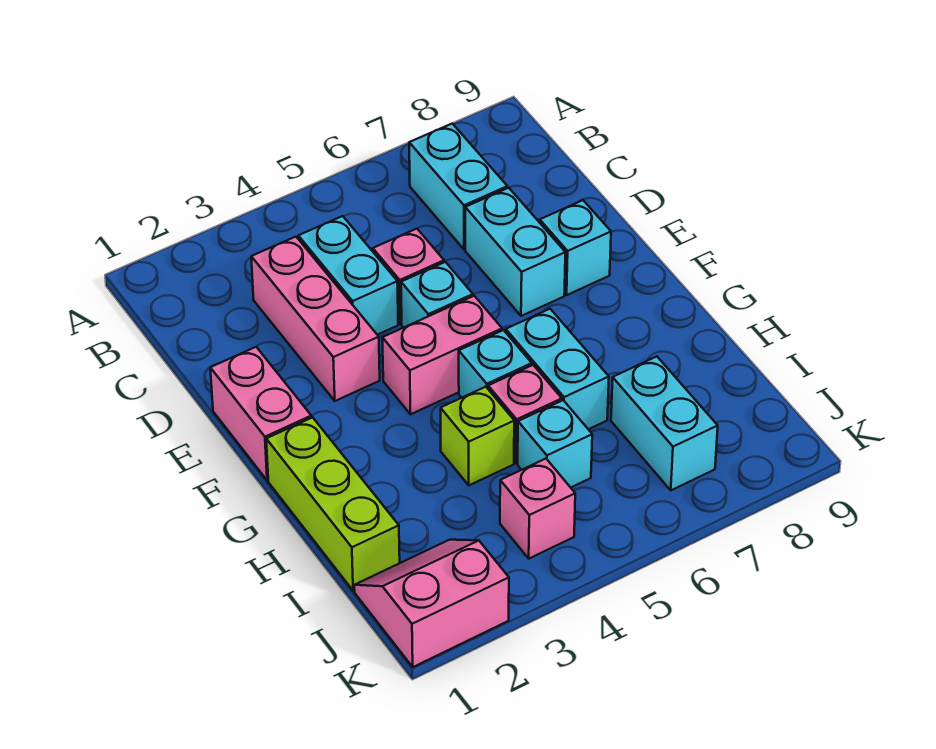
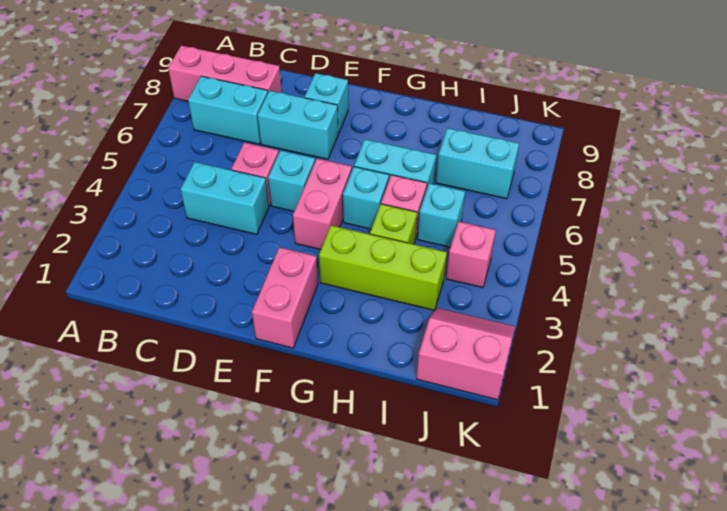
pink 1x3 brick [251,237,380,401] -> pink 1x3 brick moved to [168,46,282,101]
pink 1x2 brick [210,347,311,481] -> pink 1x2 brick turned to [252,247,318,348]
lime 1x3 brick [266,417,400,591] -> lime 1x3 brick moved to [319,225,447,310]
pink 2x2 slope [354,540,509,667] -> pink 2x2 slope turned to [417,308,515,400]

